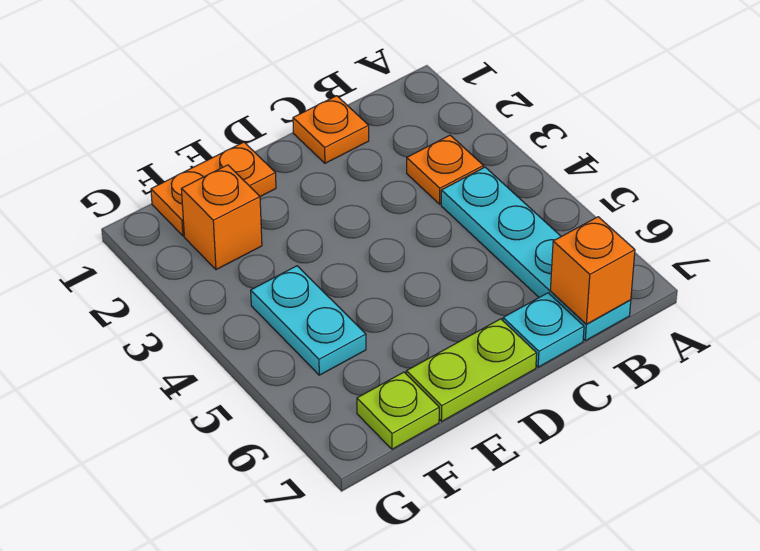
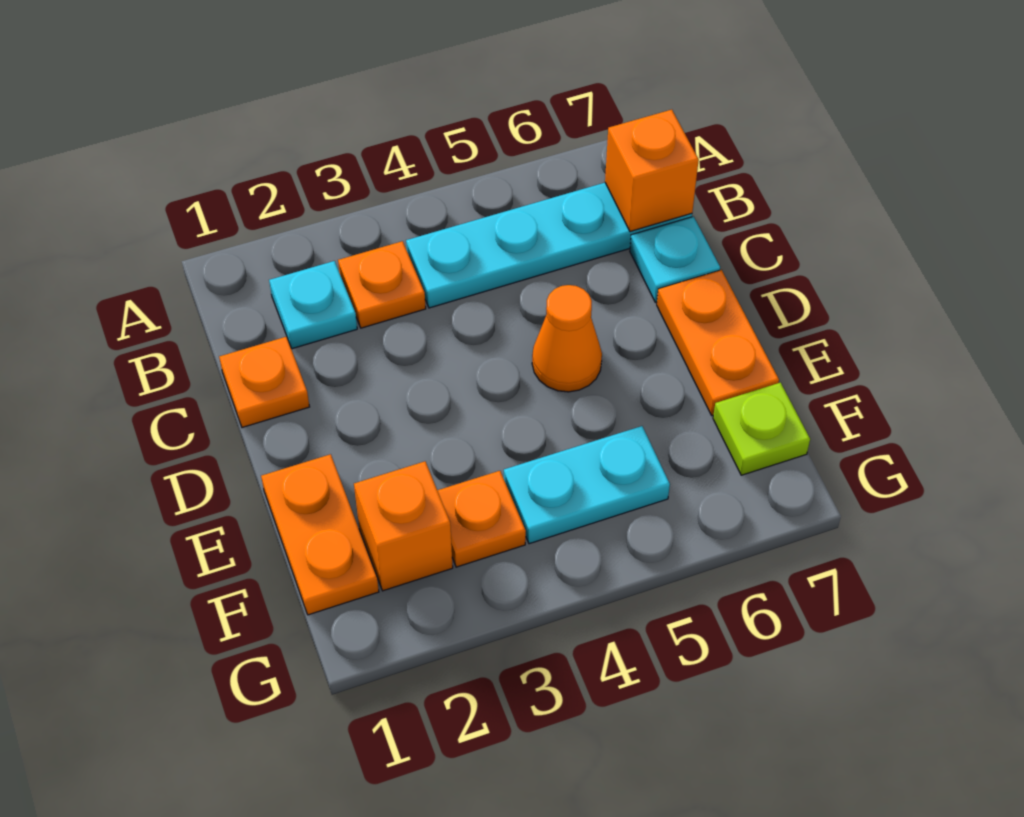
none -> cyan 1x1 plate [269,261,357,349]
none -> orange 1x1 cone [532,285,602,392]
lime 1x2 plate [406,319,537,422] -> orange 1x2 plate [657,270,779,415]
none -> orange 1x1 plate [437,471,526,567]

